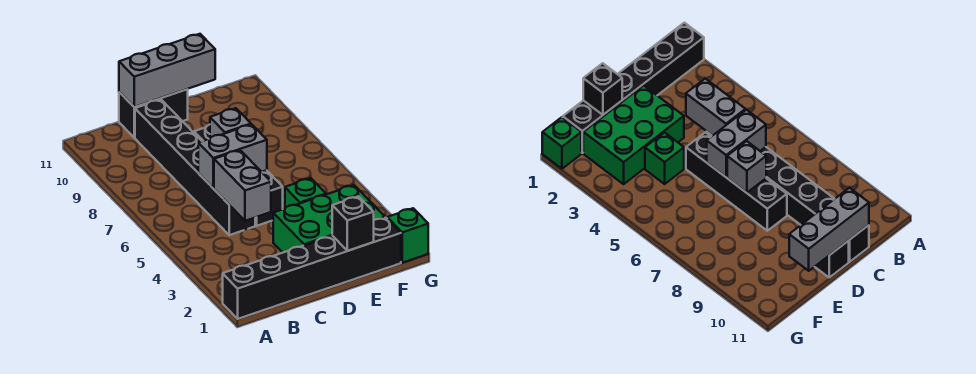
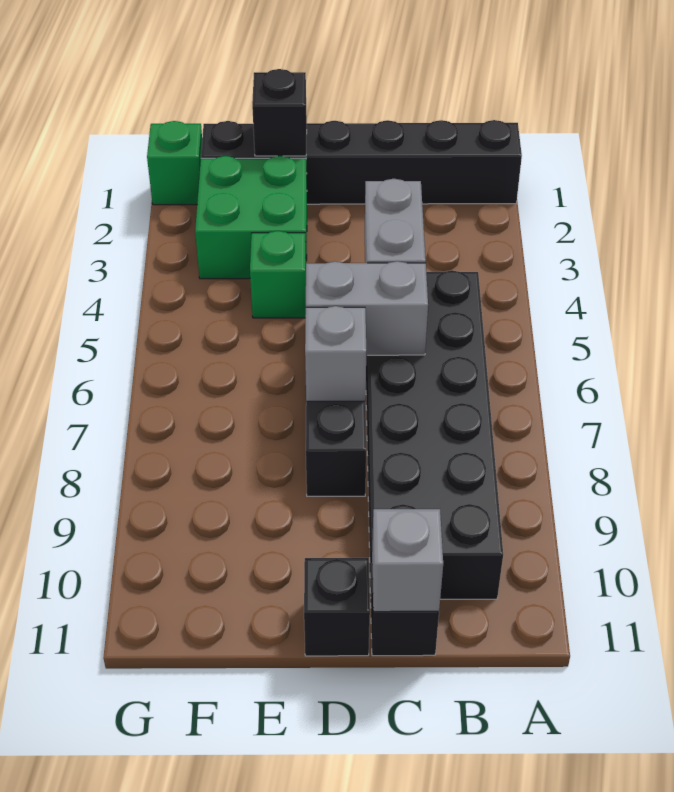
black 1x6 brick [135,99,255,235] -> black 2x6 brick [366,270,503,599]
grey 1x3 brick [119,34,215,107] -> grey 1x1 brick [372,509,443,612]
green 2x3 brick [273,185,385,253] -> green 2x2 brick [195,156,307,279]

